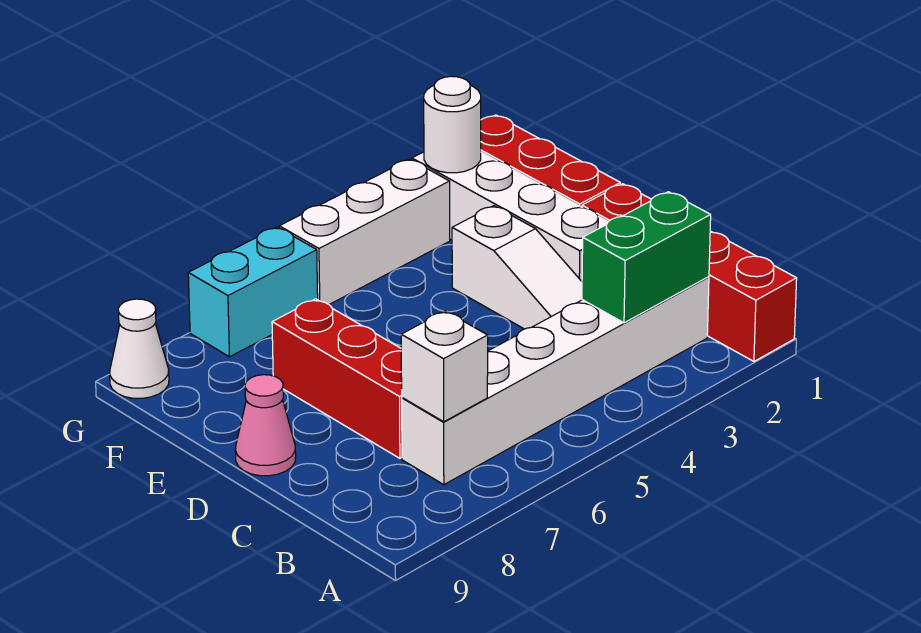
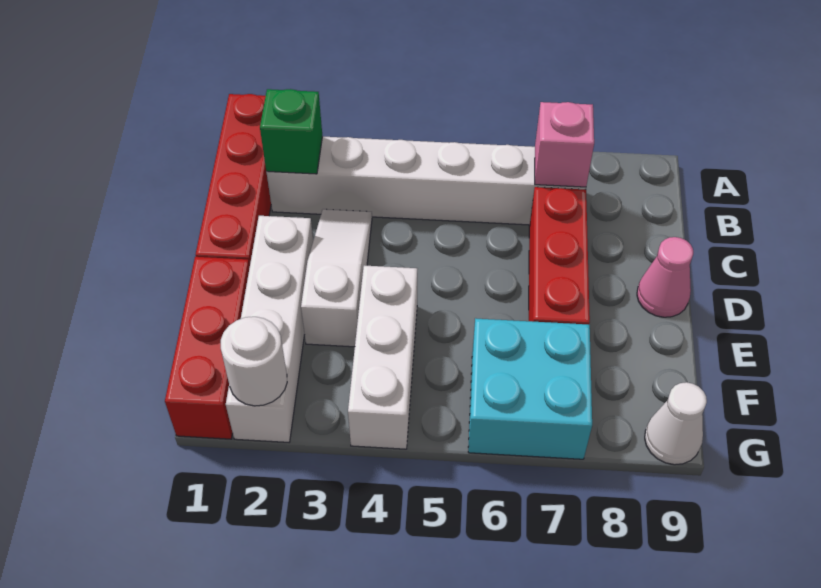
green 1x2 brick [582,192,711,323] -> green 1x1 brick [260,89,322,174]
white 1x1 brick [401,311,488,422] -> pink 1x1 brick [535,102,594,187]
white 1x3 brick [279,159,450,304] -> white 1x3 brick turned to [348,265,417,449]
cyan 1x2 brick [188,227,318,357] -> cyan 2x2 brick [468,318,592,459]

